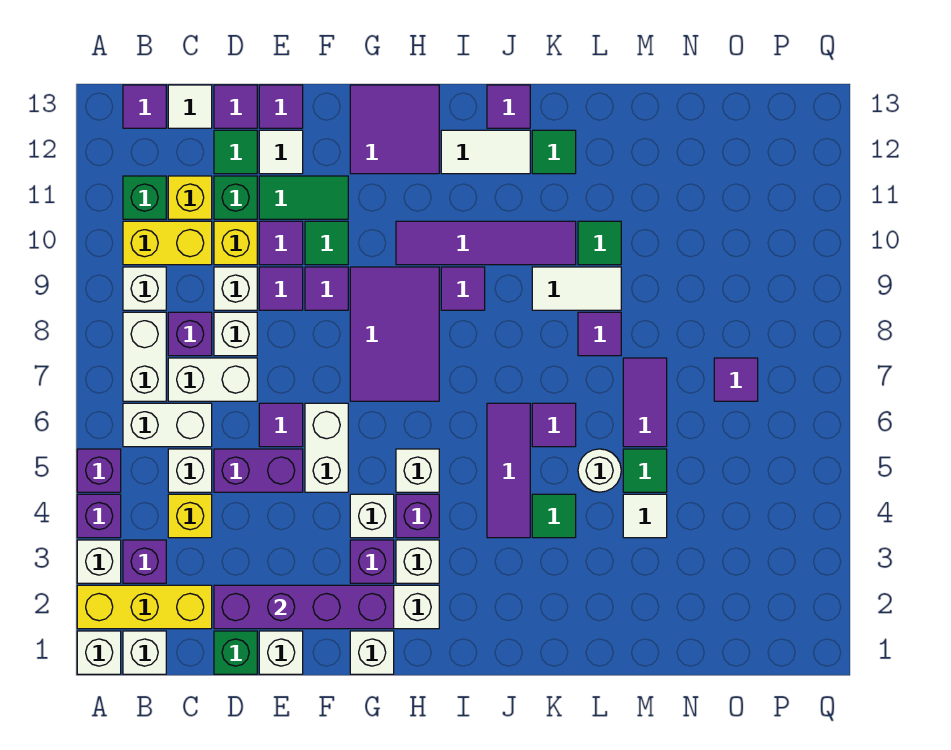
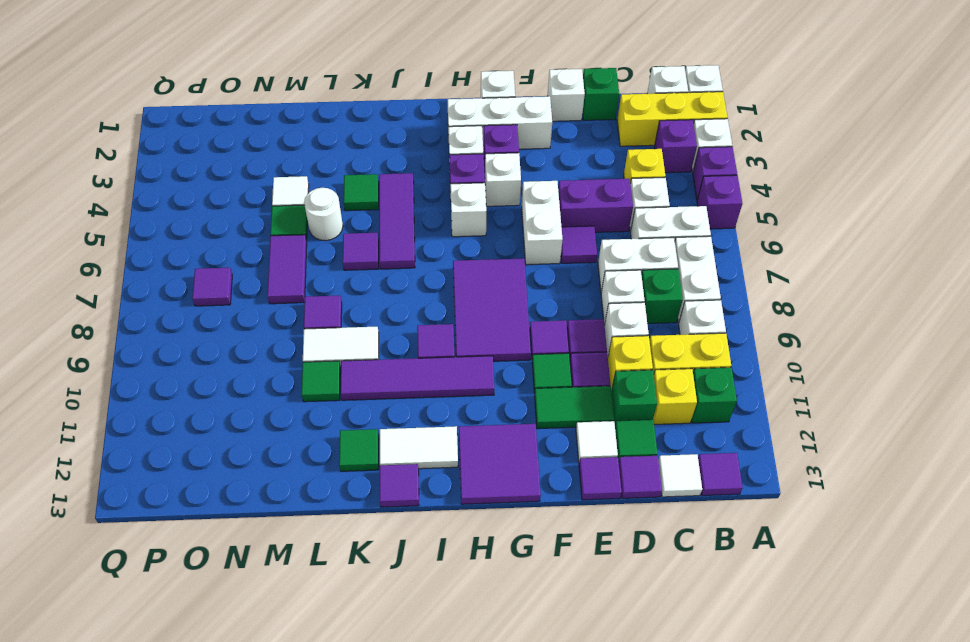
purple 1x1 brick [168,312,212,356] -> green 1x1 brick [642,269,683,323]
purple 1x4 brick [214,585,394,629] -> none

